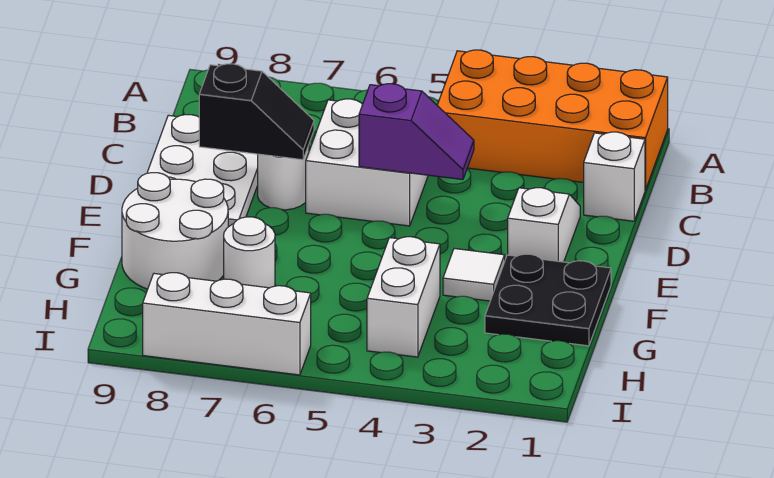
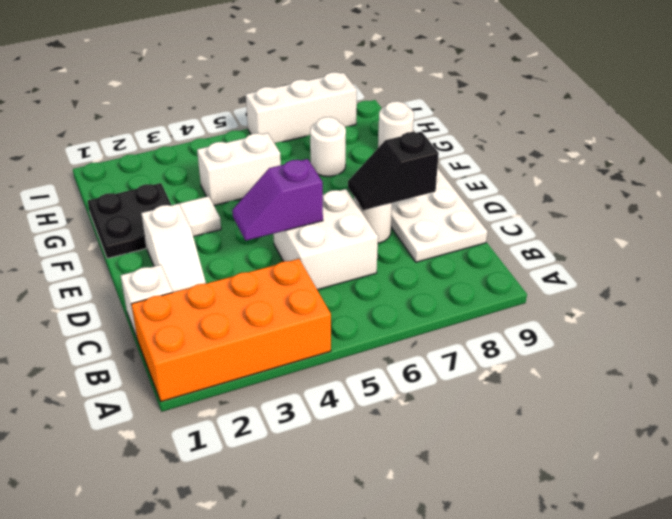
white 2x2 round brick [122,173,228,289] -> white 1x1 round brick [378,101,414,148]
white 1x2 brick [367,237,440,357] -> white 1x2 brick turned to [197,133,281,205]

